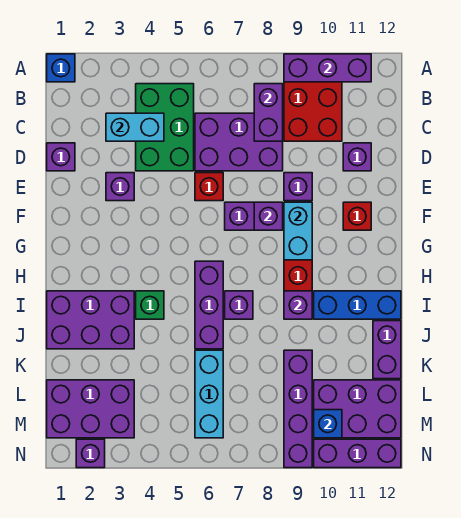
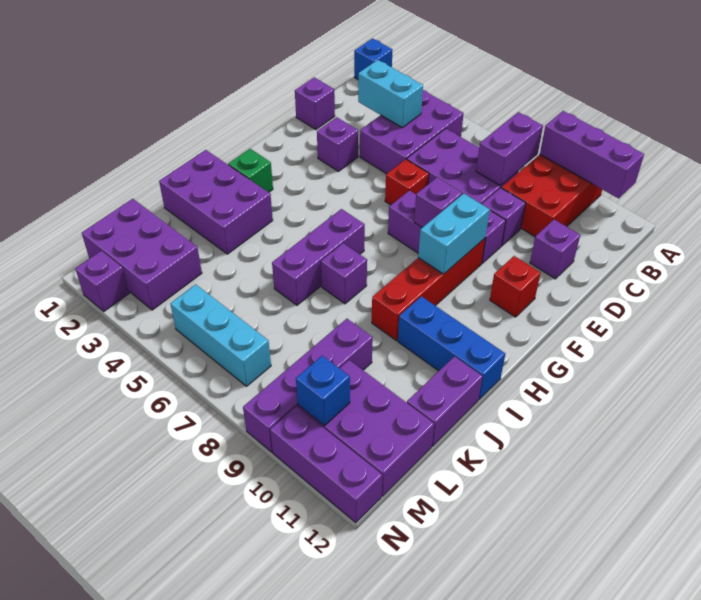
green 2x3 brick [136,84,194,171] -> purple 2x3 brick [360,90,464,174]
green 1x1 brick [136,291,164,319] -> green 1x1 brick moved to [228,149,273,192]
purple 1x1 brick [284,291,312,319] -> purple 1x1 brick moved to [482,188,526,246]
cyan 1x3 brick [195,350,223,438] -> cyan 1x3 brick turned to [170,284,271,386]

